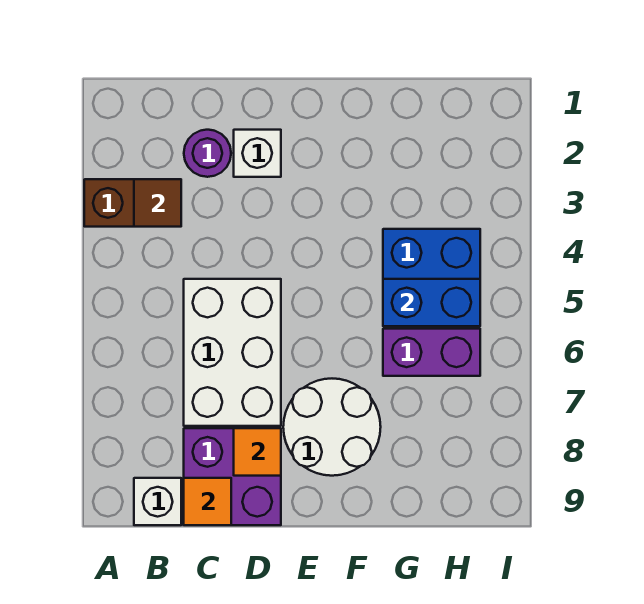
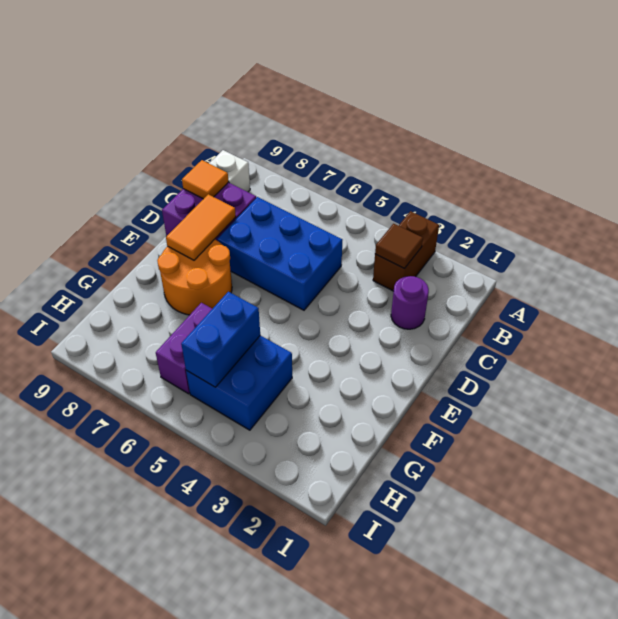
white 2x3 brick [184,279,281,426] -> blue 2x3 brick [217,197,342,310]
white 1x1 brick [234,130,281,177] -> none
orange 1x1 tile [234,428,281,476] -> orange 1x2 tile [166,194,236,260]
white 2x2 round brick [283,379,381,476] -> orange 2x2 round brick [157,239,232,315]

